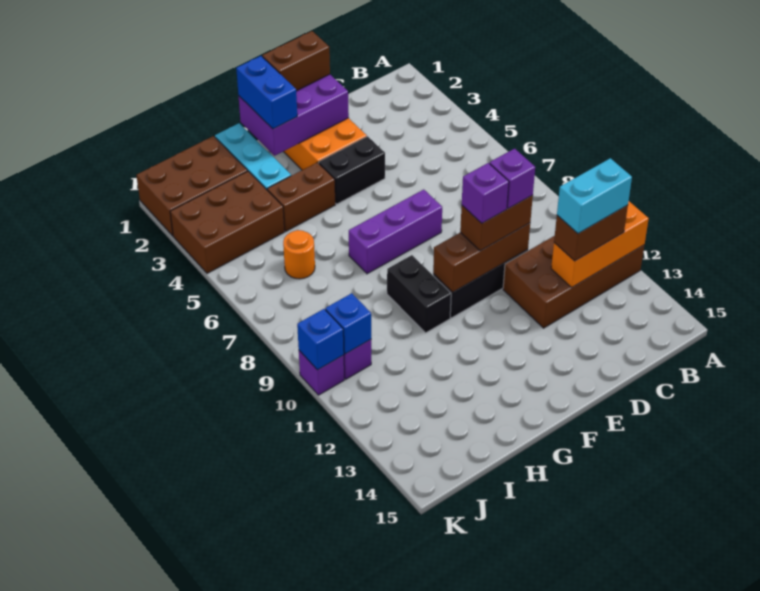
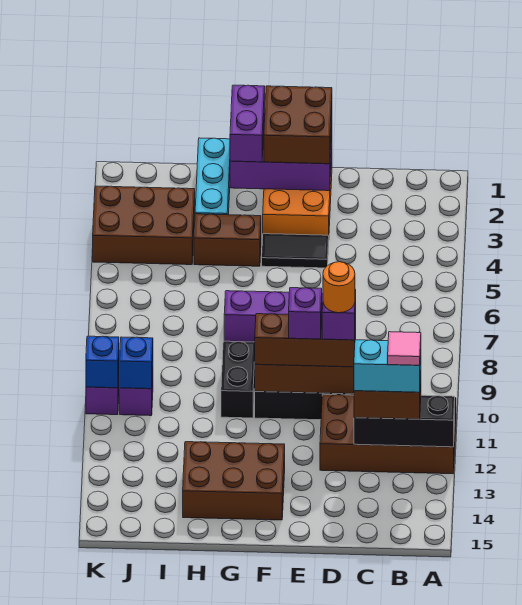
orange 1x3 brick [551,201,649,288] -> black 1x3 brick [354,395,455,447]
none -> pink 1x1 tile [388,332,421,365]
brown 1x2 brick [460,195,533,251] -> brown 1x3 brick [255,314,356,367]
brown 1x2 brick [262,31,330,91] -> brown 2x2 brick [264,86,332,164]
black 1x2 brick [319,136,385,204] -> black 1x2 tile [262,234,329,268]
blue 1x2 brick [236,56,297,129] -> purple 1x2 brick [230,85,265,162]
brown 2x3 brick [136,136,247,236] -> brown 2x3 brick moved to [183,442,285,520]
orange 1x1 round brick [283,230,315,279] -> orange 1x1 round brick moved to [323,262,355,313]

